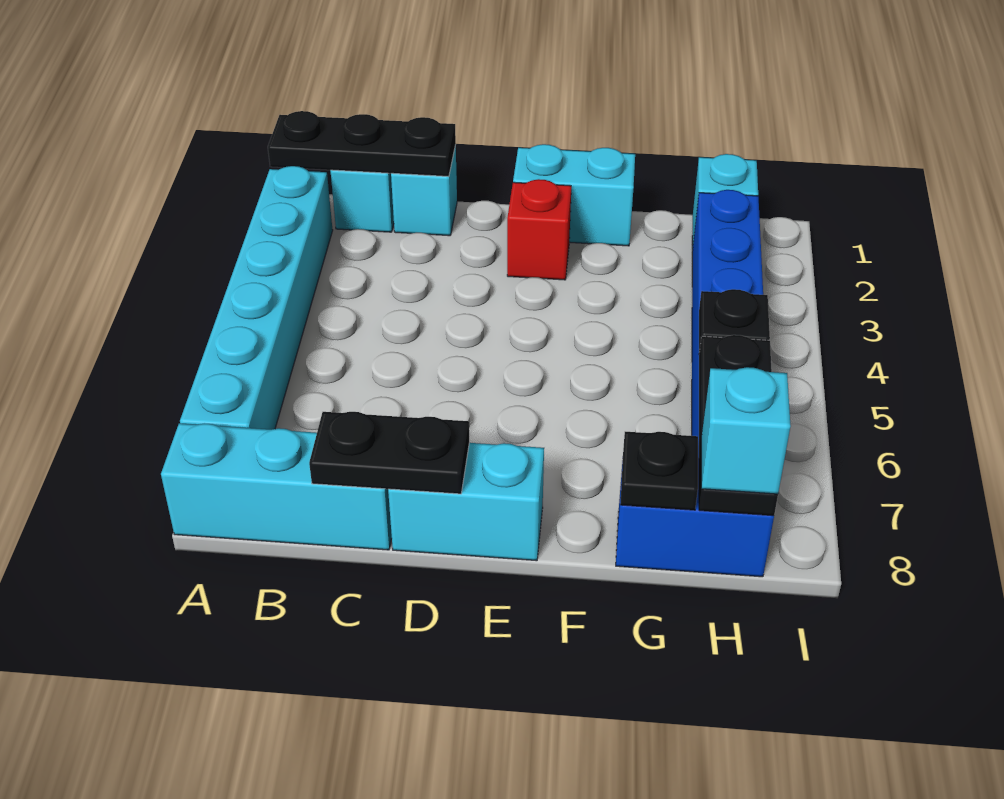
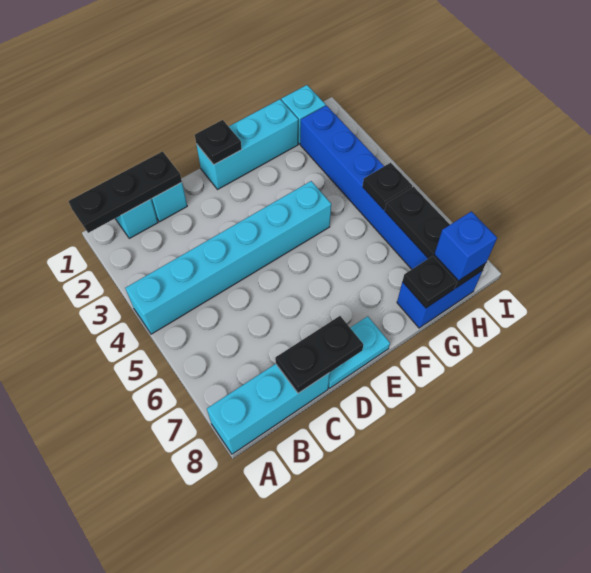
cyan 1x6 brick [180,166,333,430] -> cyan 1x6 brick turned to [125,181,331,334]
cyan 1x2 brick [388,443,544,561] -> cyan 1x2 plate [328,316,390,388]
cyan 1x2 brick [513,144,635,246] -> cyan 1x3 brick [196,99,298,189]
none -> black 1x1 plate [195,120,242,165]
red 1x1 brick [507,179,571,280] -> none
cyan 1x1 brick [702,367,791,494] -> blue 1x1 brick [434,211,497,281]

